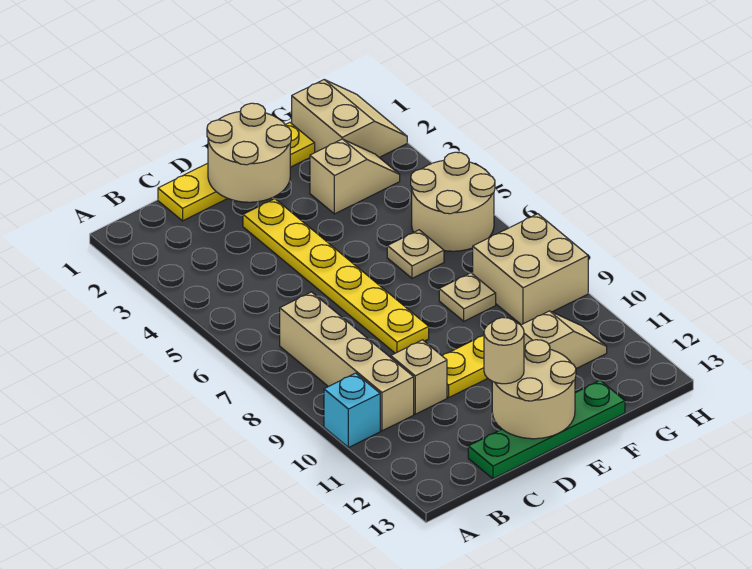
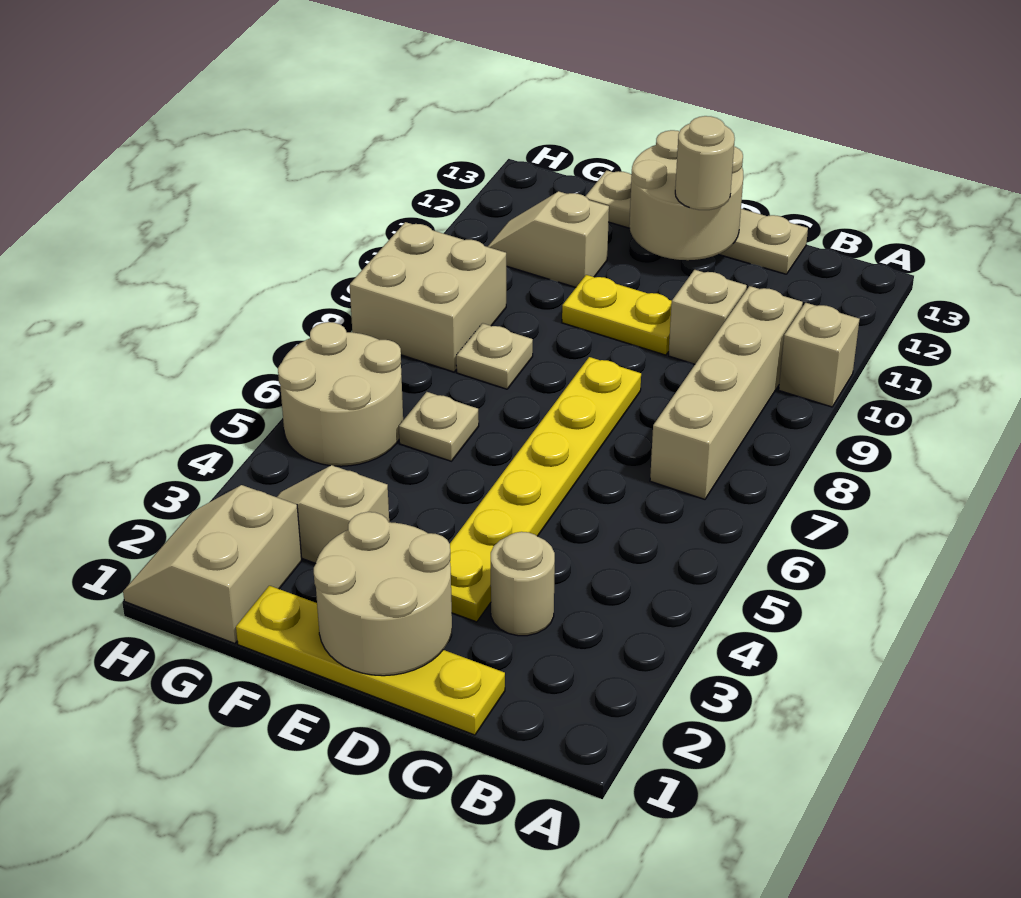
cyan 1x1 brick [324,373,380,448] -> tan 1x1 brick [779,303,860,407]
none -> tan 1x1 round brick [491,532,555,636]
green 1x4 plate [468,380,625,479] -> tan 1x4 plate [585,170,808,274]

